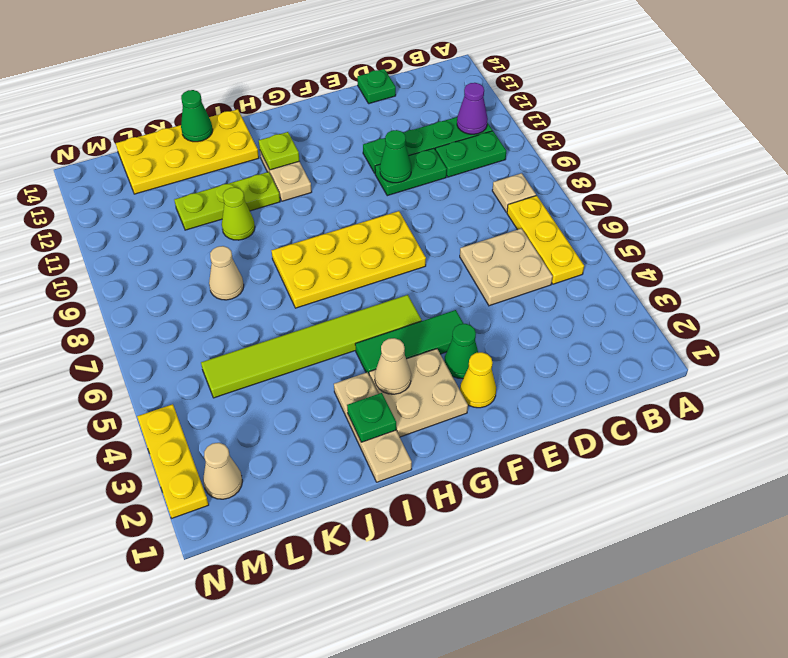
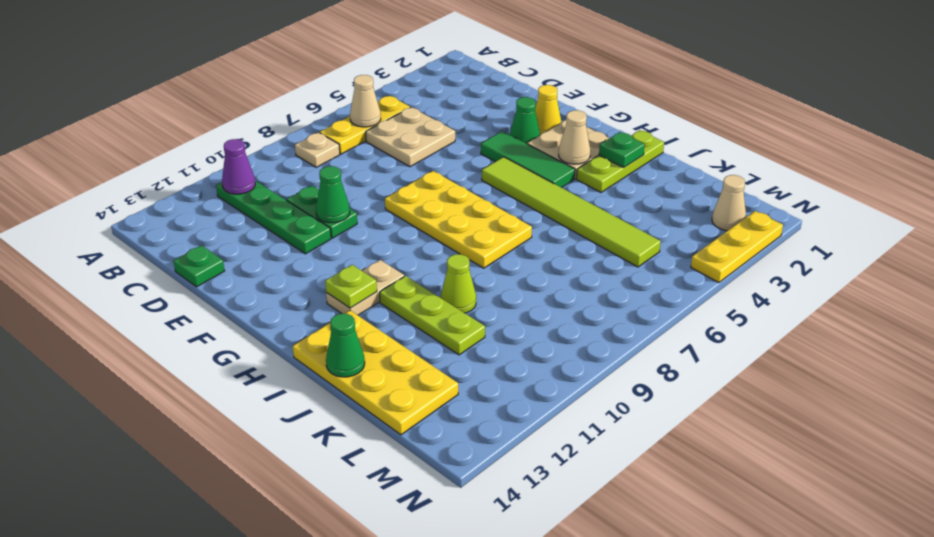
green 1x2 plate [435,131,506,177] -> none
tan 1x3 plate [334,372,412,482] -> lime 1x3 plate [577,130,664,192]
tan 1x1 cone [209,246,244,300] -> tan 1x1 cone moved to [350,75,381,127]

